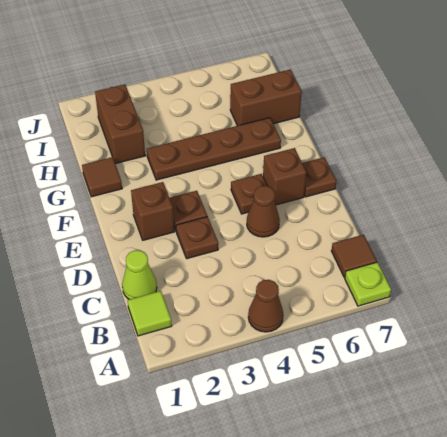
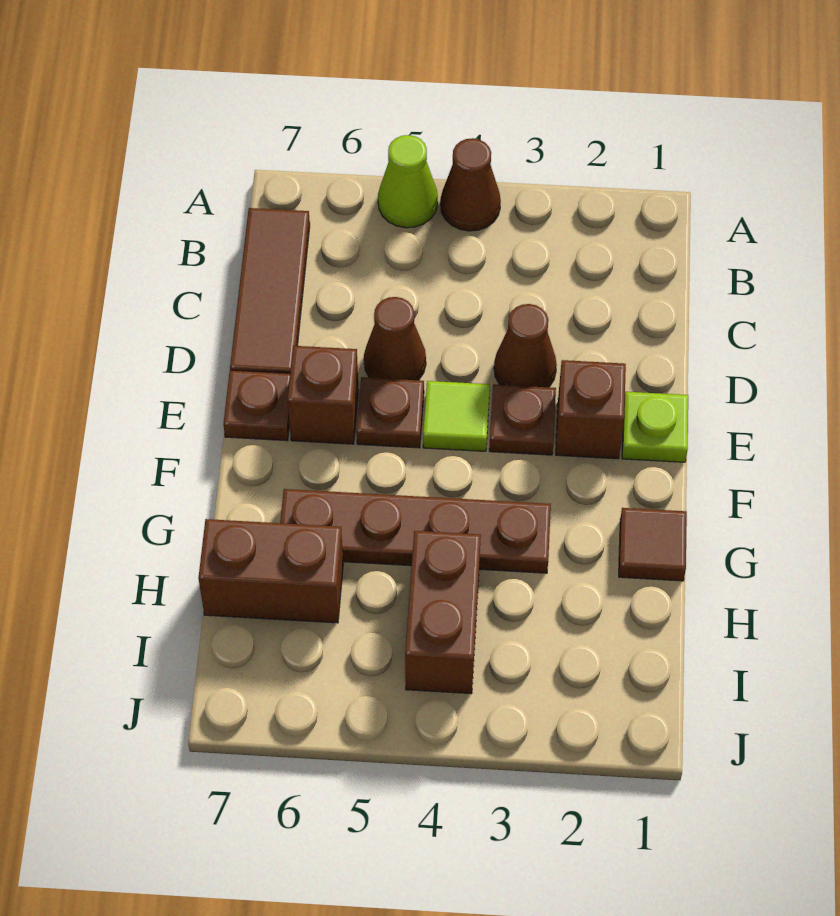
lime 1x1 plate [345,262,391,306] -> lime 1x1 plate moved to [622,392,688,462]
lime 1x1 tile [127,291,172,336] -> lime 1x1 tile moved to [423,381,490,451]
brown 1x1 tile [331,235,377,277] -> brown 1x3 tile [230,208,310,373]
lime 1x1 cone [122,250,157,299] -> lime 1x1 cone moved to [378,135,438,228]
brown 1x1 plate [176,217,218,259] -> brown 1x1 cone [494,304,557,387]
brown 1x2 brick [95,84,145,164] -> brown 1x2 brick moved to [405,531,481,694]

